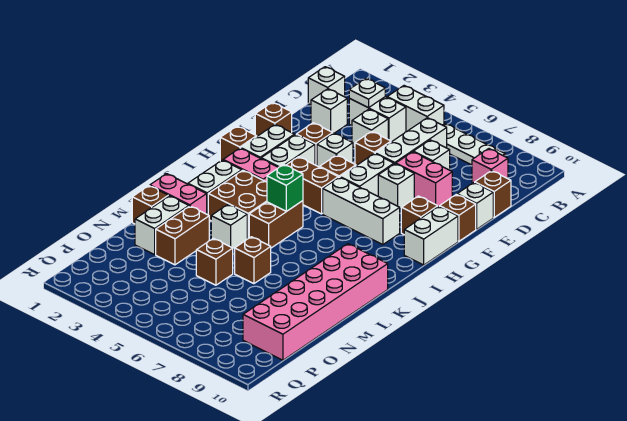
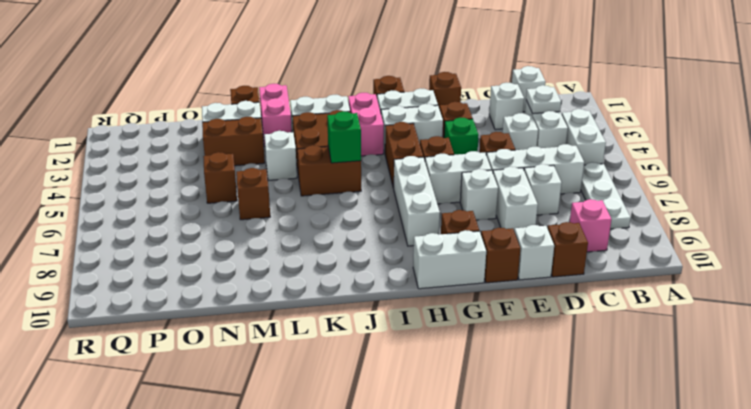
pink 1x2 brick [396,152,452,206] -> white 1x2 brick [493,167,538,231]
white 1x1 brick [317,133,353,167] -> green 1x1 brick [444,118,479,155]
pink 2x6 brick [243,244,388,360] -> none

